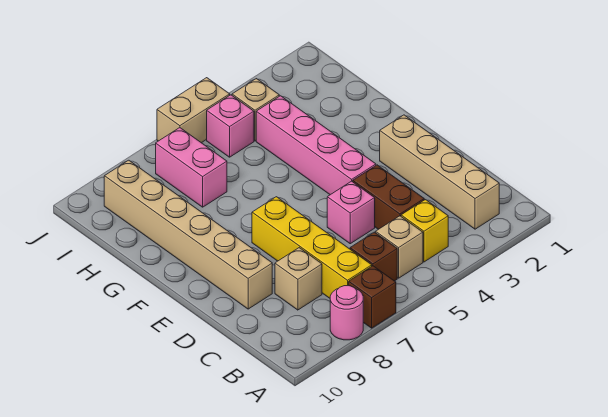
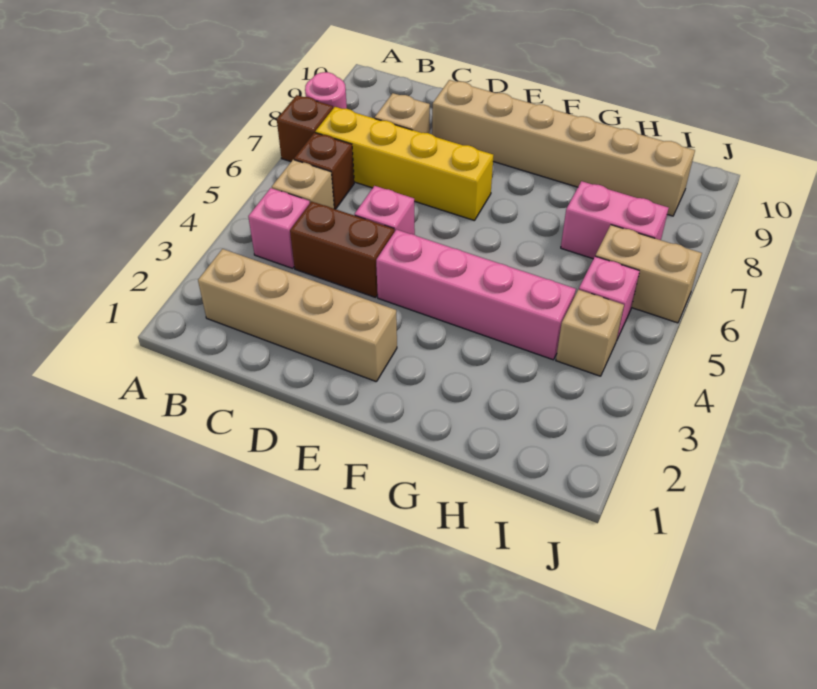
yellow 1x1 brick [401,200,448,262] -> pink 1x1 brick [248,188,310,268]
tan 1x2 brick [157,78,230,143] -> tan 1x2 brick turned to [595,225,702,323]

